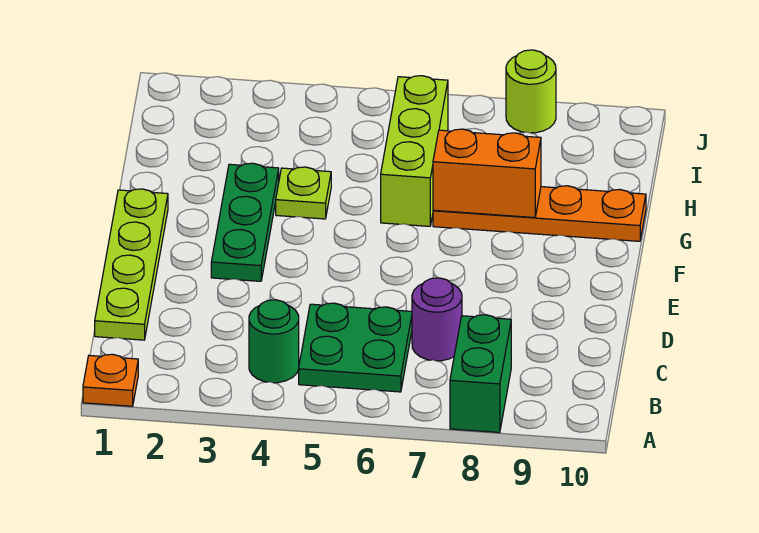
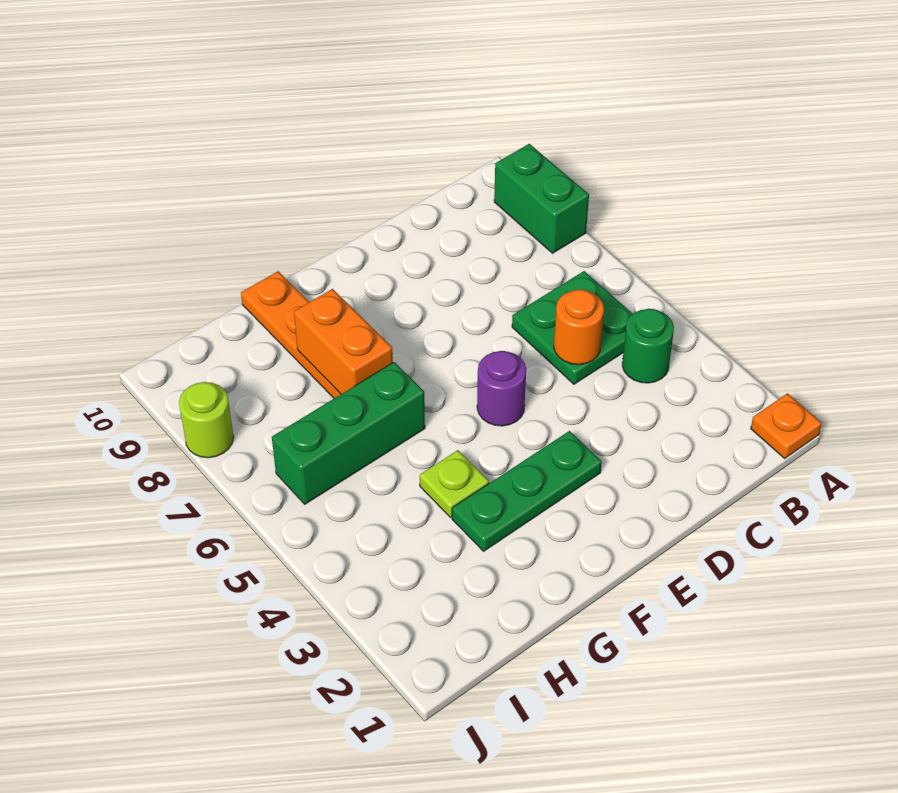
green 1x2 brick [450,315,511,433] -> green 1x2 brick turned to [494,144,589,253]
lime 1x4 plate [95,189,168,340] -> none
none -> orange 1x1 round brick [554,290,604,365]
purple 1x1 round brick [412,278,462,361] -> purple 1x1 round brick moved to [477,351,526,426]
lime 1x3 brick [381,76,448,226] -> green 1x3 brick [272,362,425,504]

